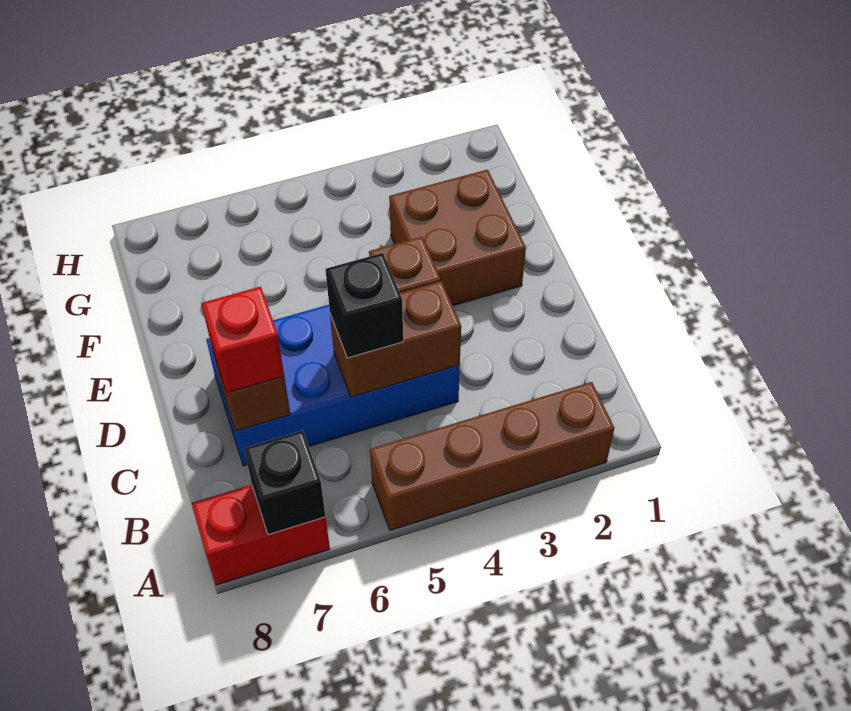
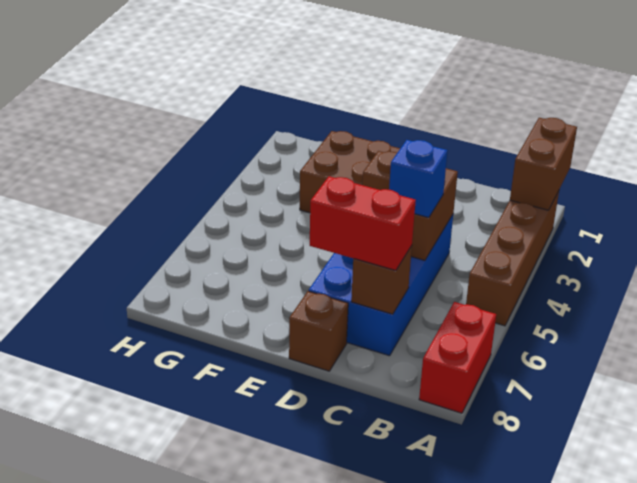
none -> brown 1x2 brick [510,118,577,210]
black 1x1 brick [244,430,326,535] -> none
black 1x1 brick [326,253,403,358] -> blue 1x1 brick [389,140,448,218]
red 1x1 brick [202,287,284,393] -> red 1x2 brick [310,176,416,270]
none -> brown 1x1 brick [289,291,348,371]

